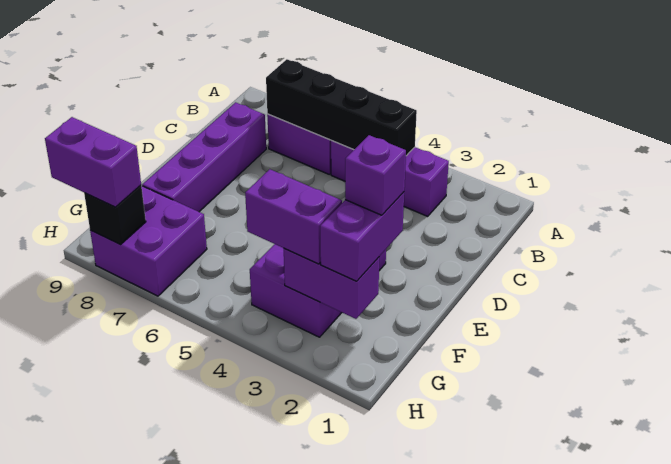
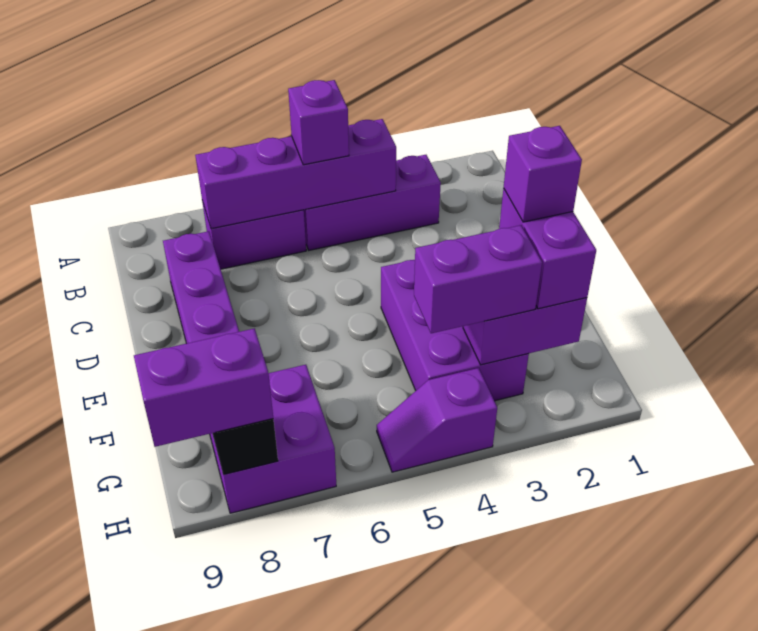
black 1x4 brick [266,59,417,156] -> purple 1x4 brick [195,119,396,229]
none -> purple 1x1 brick [288,80,349,165]
none -> purple 1x2 slope [377,368,497,472]

